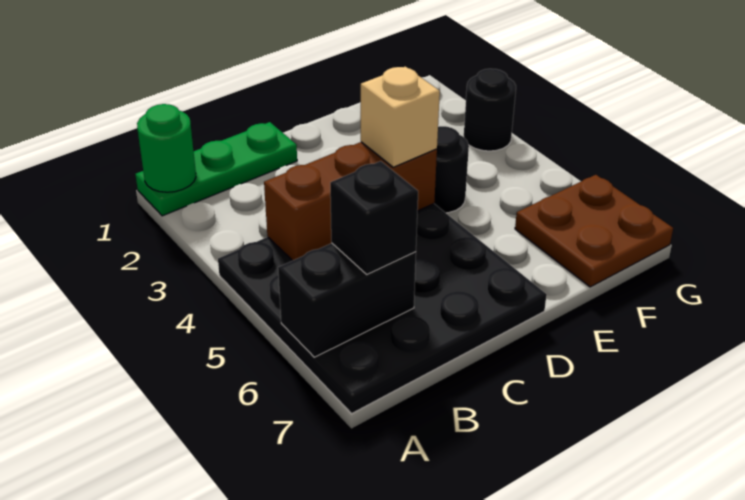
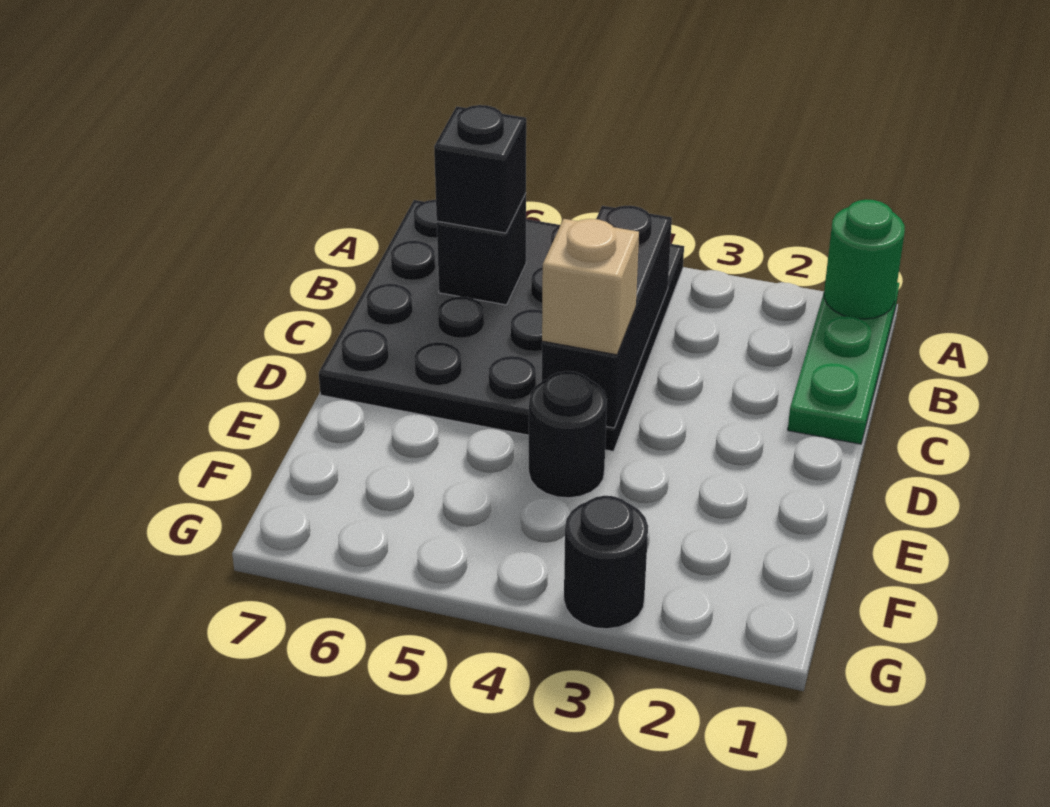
black 1x2 brick [278,243,416,357] -> black 1x1 brick [437,194,526,305]
brown 1x3 brick [264,142,437,261] -> black 1x3 brick [542,206,672,428]
brown 2x2 plate [515,175,673,287] -> none

